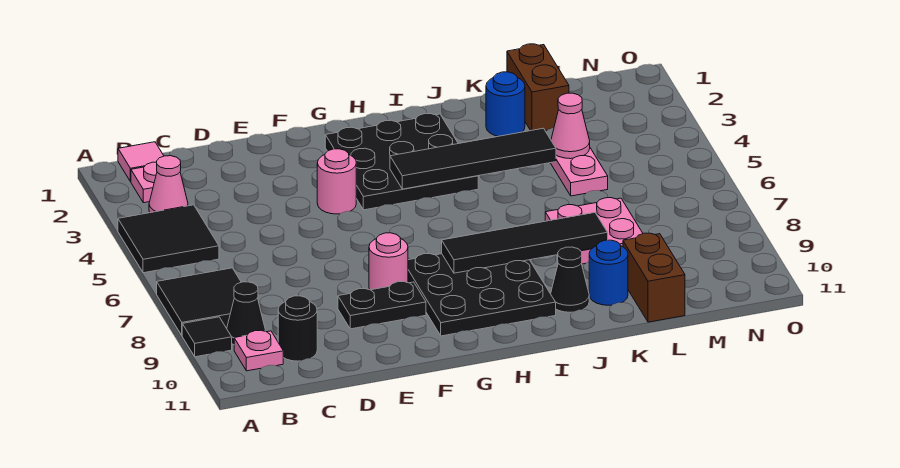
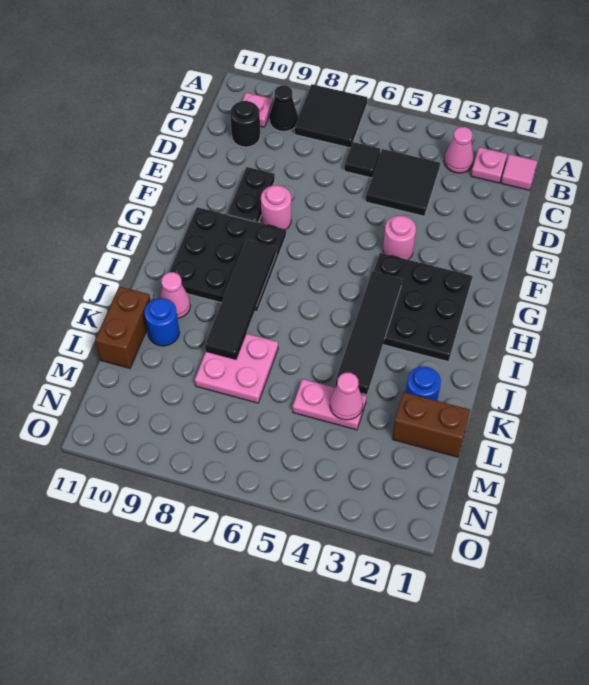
black 2x2 tile [118,205,219,273] -> black 2x2 tile moved to [366,149,440,216]
black 1x1 tile [182,317,232,357] -> black 1x1 tile moved to [344,142,381,178]
black 1x1 cone [551,247,589,312] -> pink 1x1 cone [160,272,191,318]
brown 1x2 brick [623,233,685,322] -> brown 1x2 brick turned to [95,287,150,368]

